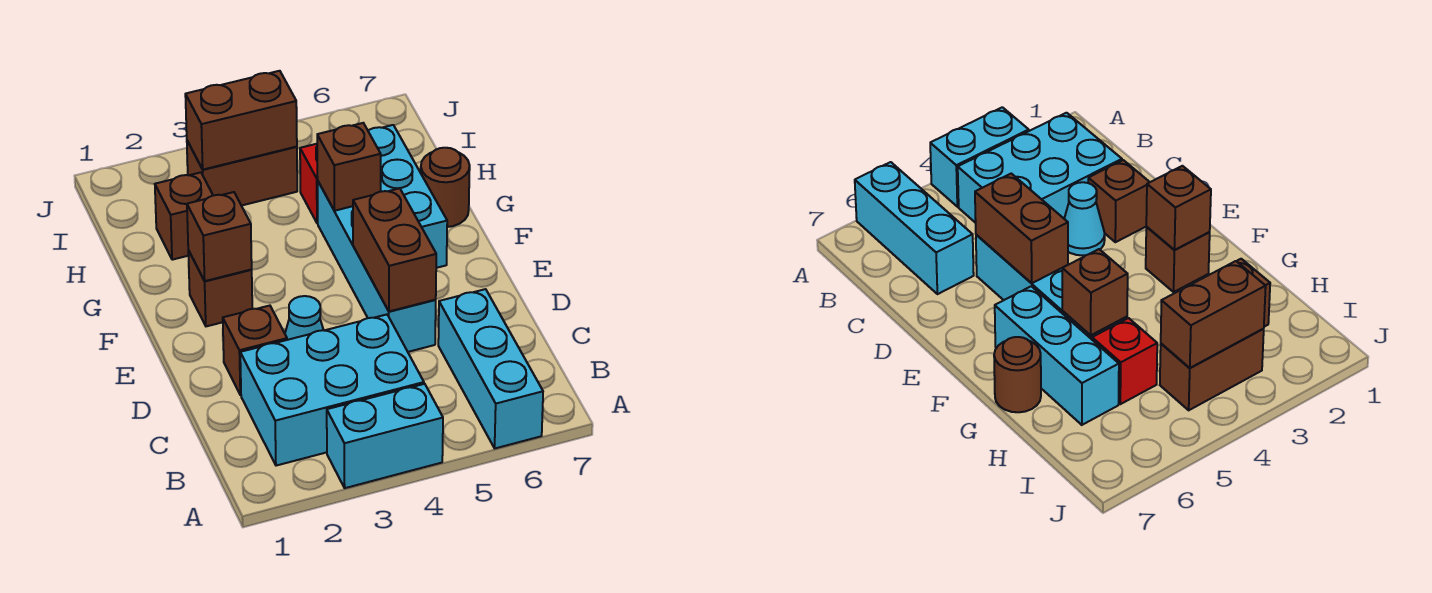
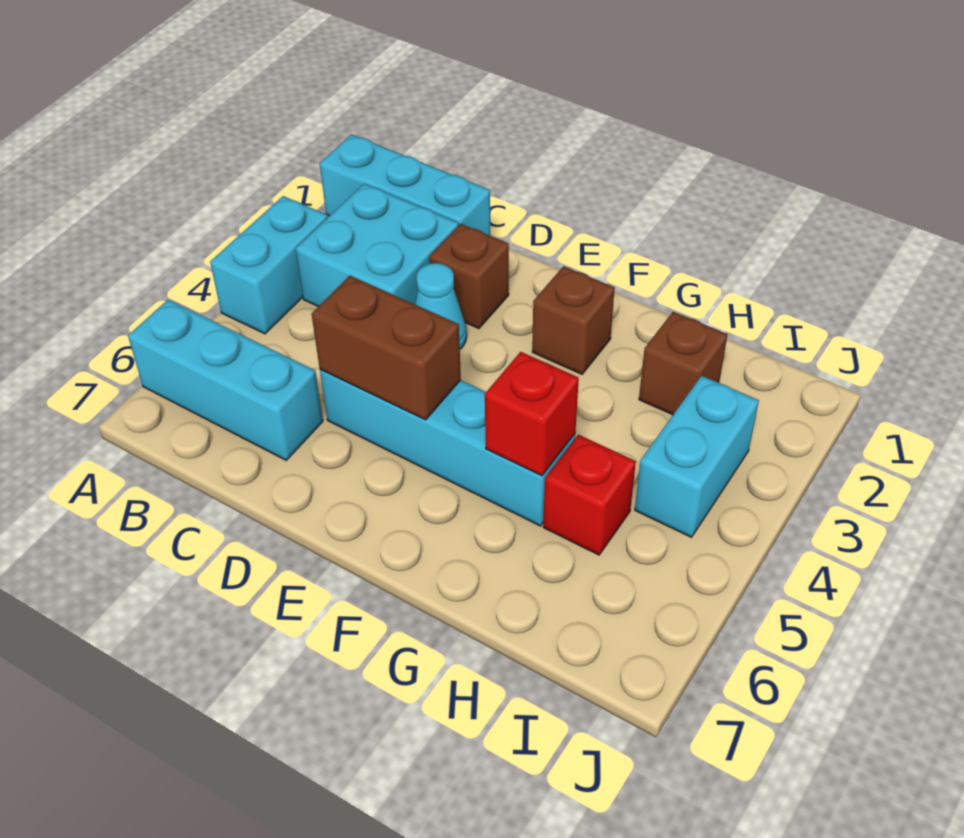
cyan 2x3 brick [240,315,424,466] -> cyan 2x2 brick [296,184,458,307]
brown 1x1 brick [187,192,252,281] -> none
cyan 1x3 brick [368,125,447,268] -> cyan 1x3 brick moved to [320,135,490,236]
brown 1x1 brick [317,123,381,211] -> red 1x1 brick [485,352,579,476]
brown 1x1 round brick [421,148,470,227] -> none
brown 1x2 brick [187,141,297,206] -> cyan 1x2 brick [635,376,759,537]
brown 1x2 brick [185,71,297,170] -> none

